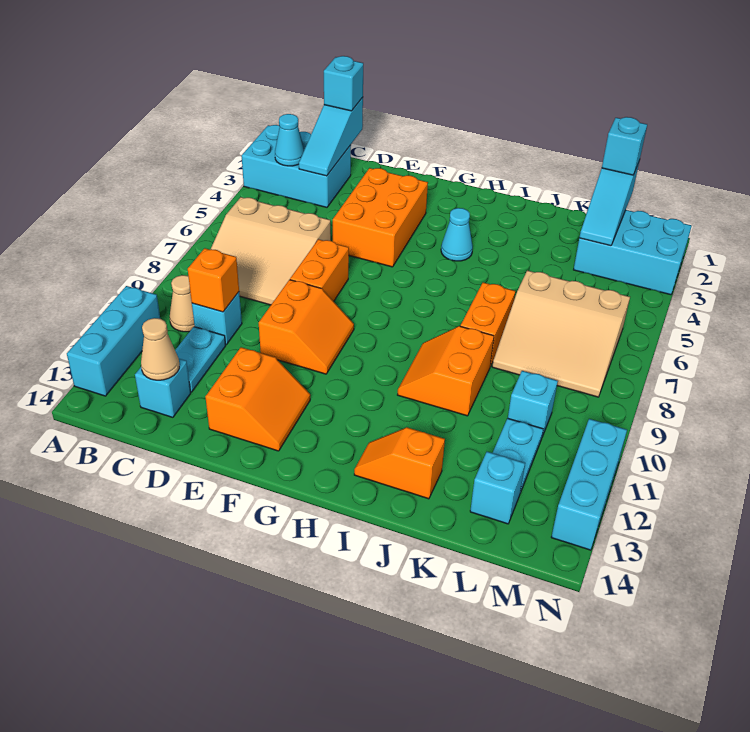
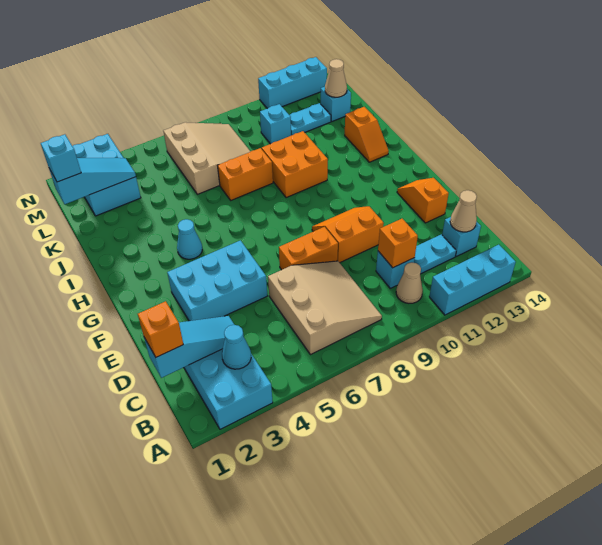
cyan 1x1 brick [324,56,363,111] -> orange 1x1 brick [138,301,183,357]
orange 2x3 brick [333,168,428,267] -> cyan 2x3 brick [167,240,267,321]
orange 2x2 slope [206,347,310,451] -> orange 1x2 slope [397,178,449,223]
orange 2x2 slope [398,326,494,416] -> orange 2x2 brick [262,131,328,198]
none -> tan 1x1 cone [325,59,347,97]

